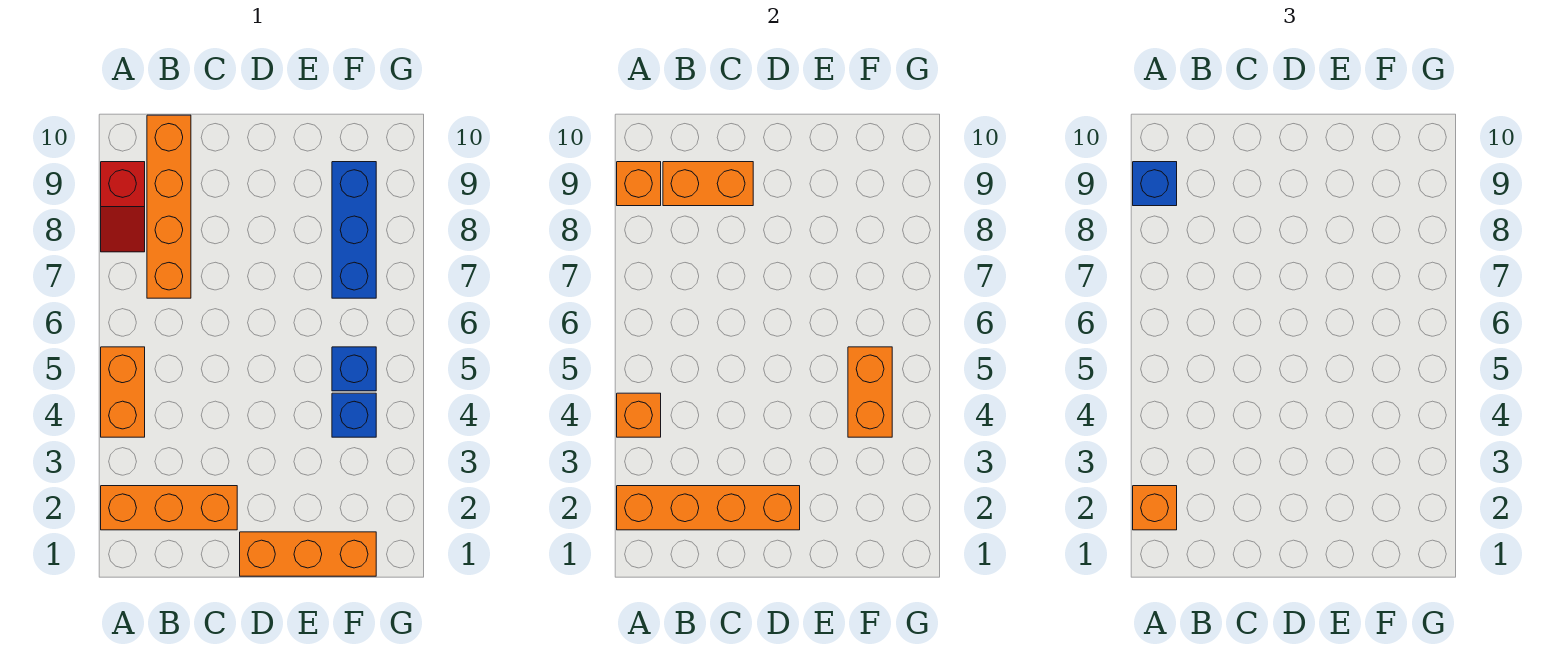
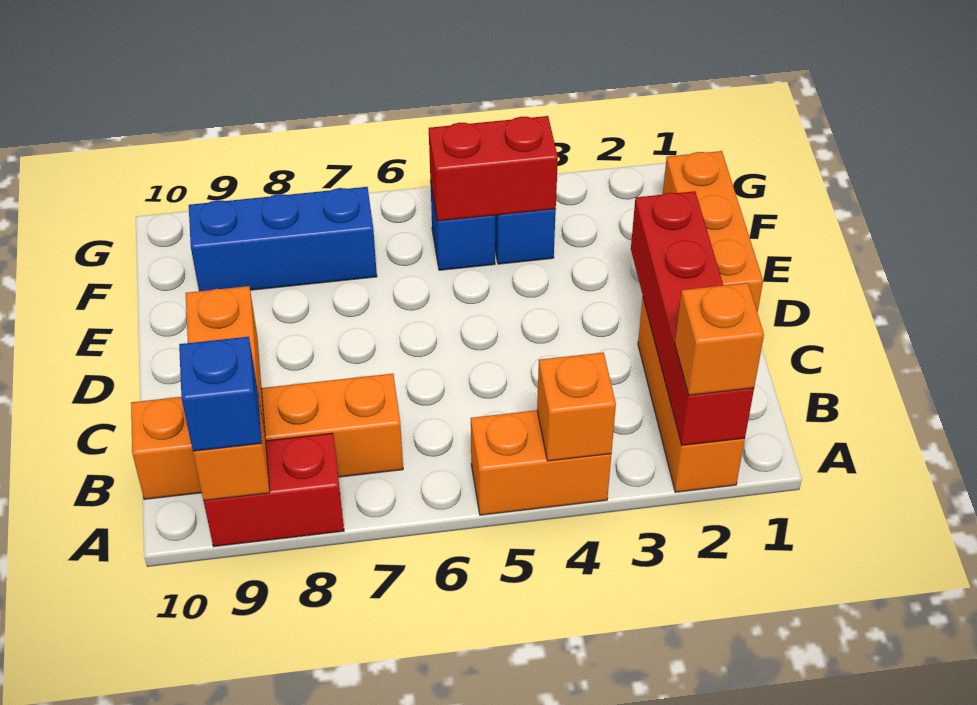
orange 1x4 brick [617,486,800,530] -> red 1x4 brick [631,191,754,445]
red 1x2 slope [101,162,145,252] -> red 1x2 brick [204,433,344,547]
orange 1x2 brick [848,347,892,437] -> red 1x2 brick [429,116,558,221]

